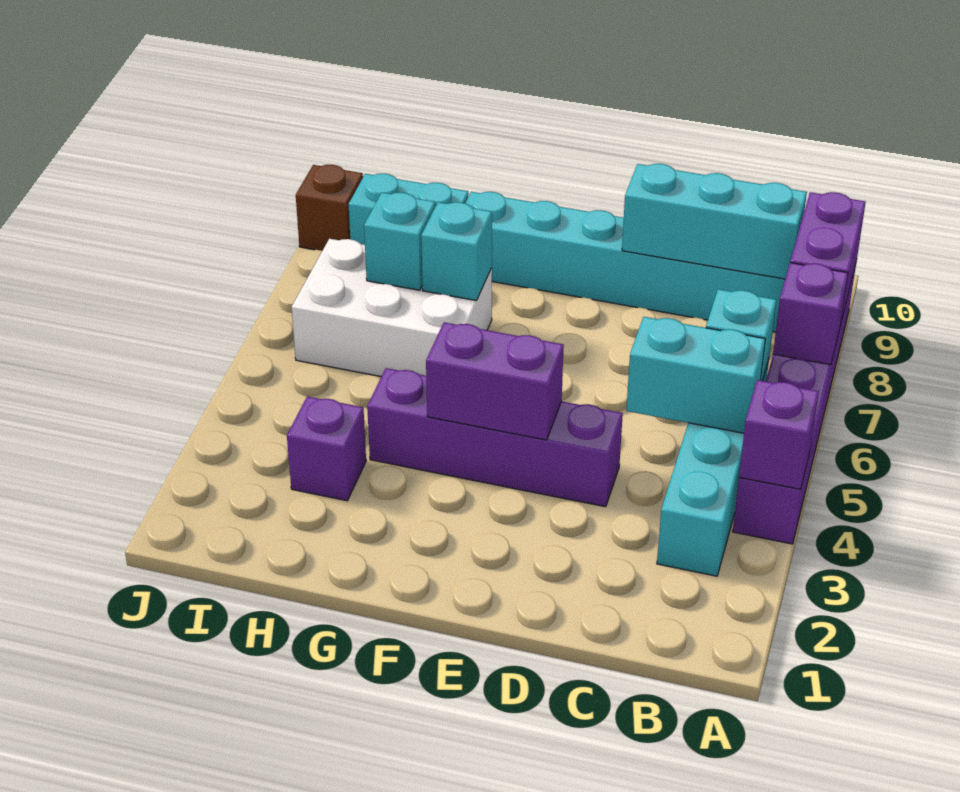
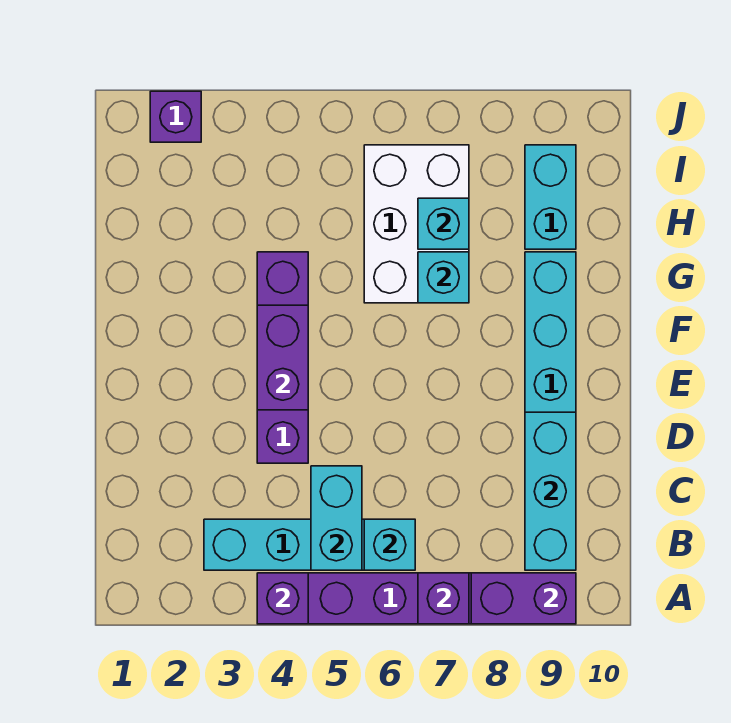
purple 1x1 brick [287,396,366,501] -> purple 1x1 brick moved to [150,91,201,142]
brown 1x1 brick [296,165,363,251] -> none

